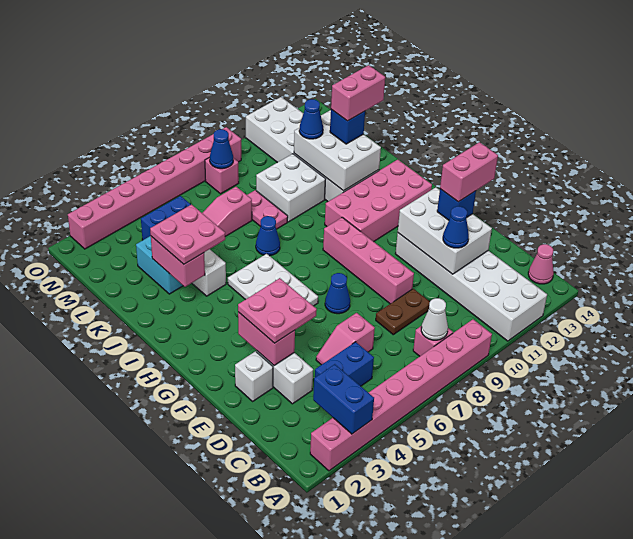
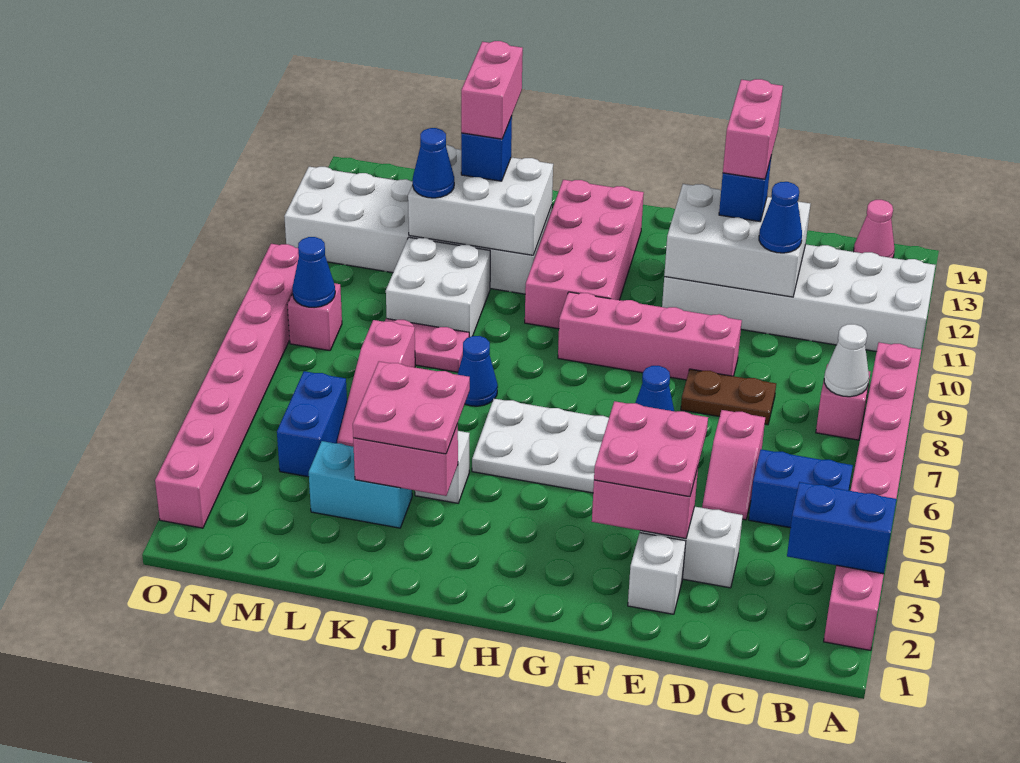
blue 1x2 brick [315,342,374,386] -> blue 1x2 brick turned to [749,449,853,528]
brown 1x2 plate [376,289,430,335] -> brown 1x2 plate turned to [681,369,776,425]

